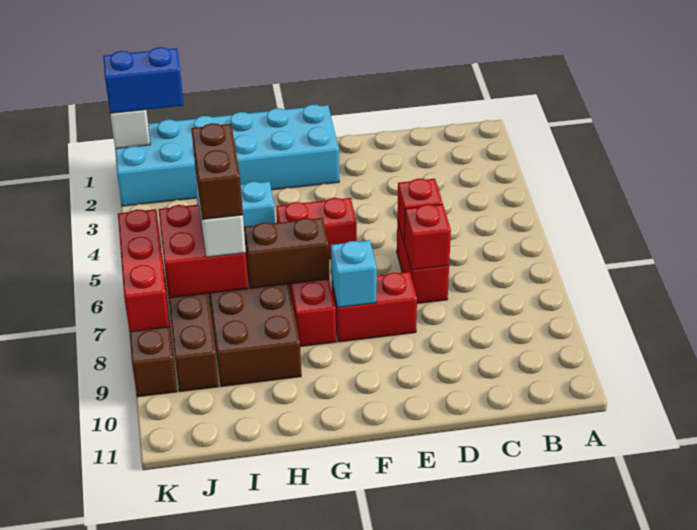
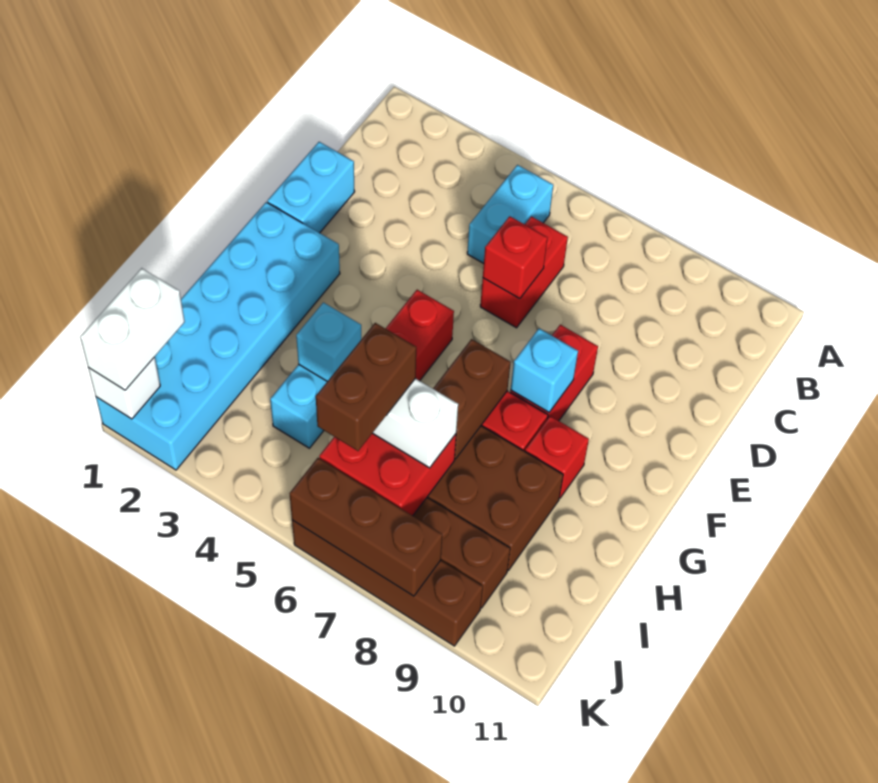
none -> cyan 1x2 brick [467,165,553,264]
none -> cyan 1x2 brick [267,142,355,233]
red 1x2 brick [397,219,449,304] -> red 1x2 brick turned to [480,216,568,328]
red 1x1 brick [404,204,451,270] -> red 1x1 brick moved to [525,416,589,498]
none -> cyan 1x1 brick [296,302,361,381]
brown 1x2 brick [191,123,243,220] -> brown 1x2 brick turned to [316,323,416,451]
blue 1x2 brick [103,47,184,113] -> white 1x2 brick [80,268,185,390]
red 1x3 brick [118,209,169,332] -> brown 1x3 brick [290,458,442,596]

